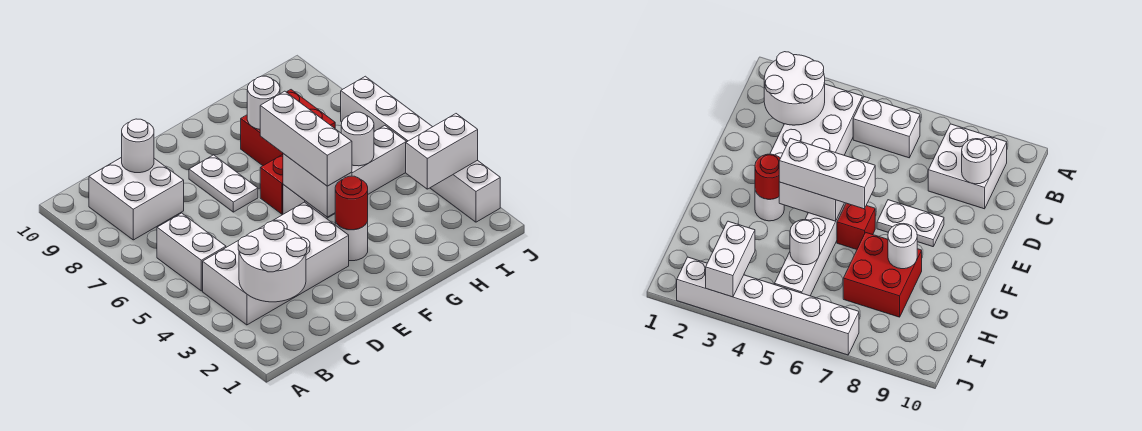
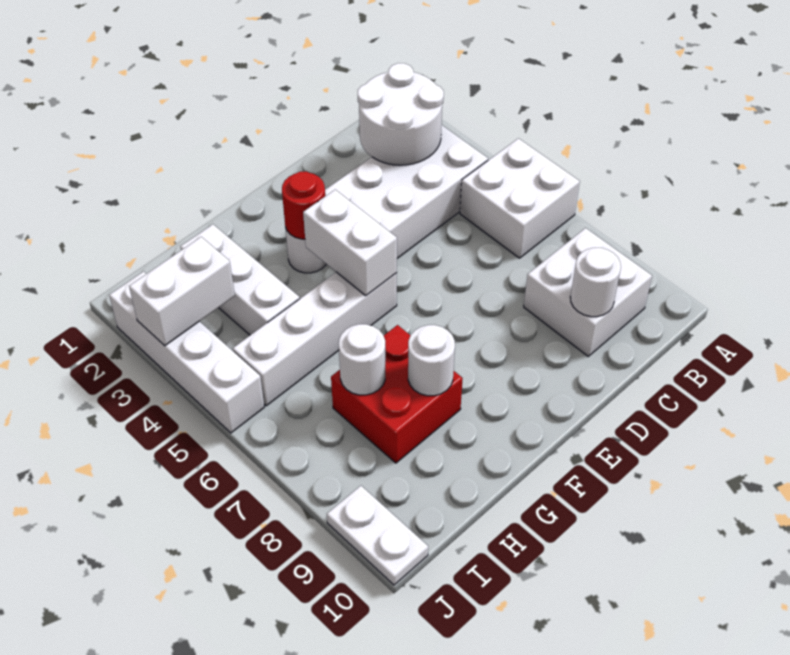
white 1x2 brick [157,213,226,291] -> white 2x2 brick [460,138,580,258]
white 1x2 plate [189,155,258,212] -> white 1x2 plate moved to [327,486,428,585]
white 1x3 brick [260,91,352,186] -> white 1x3 brick moved to [180,224,300,335]
red 1x1 brick [260,155,283,214] -> none
white 1x1 round brick [341,112,374,166] -> white 1x1 round brick moved to [339,324,385,395]
white 1x6 brick [341,76,500,222] -> white 1x4 brick [109,272,264,433]

